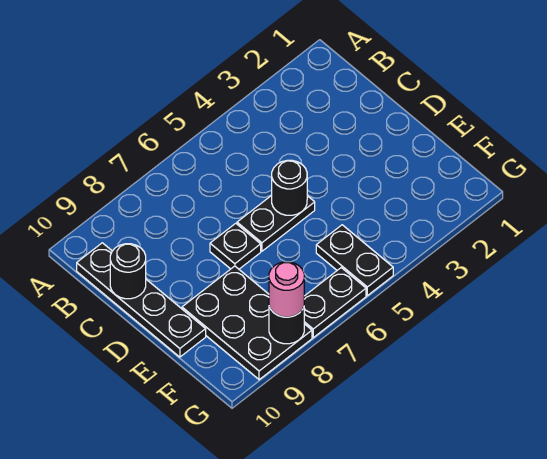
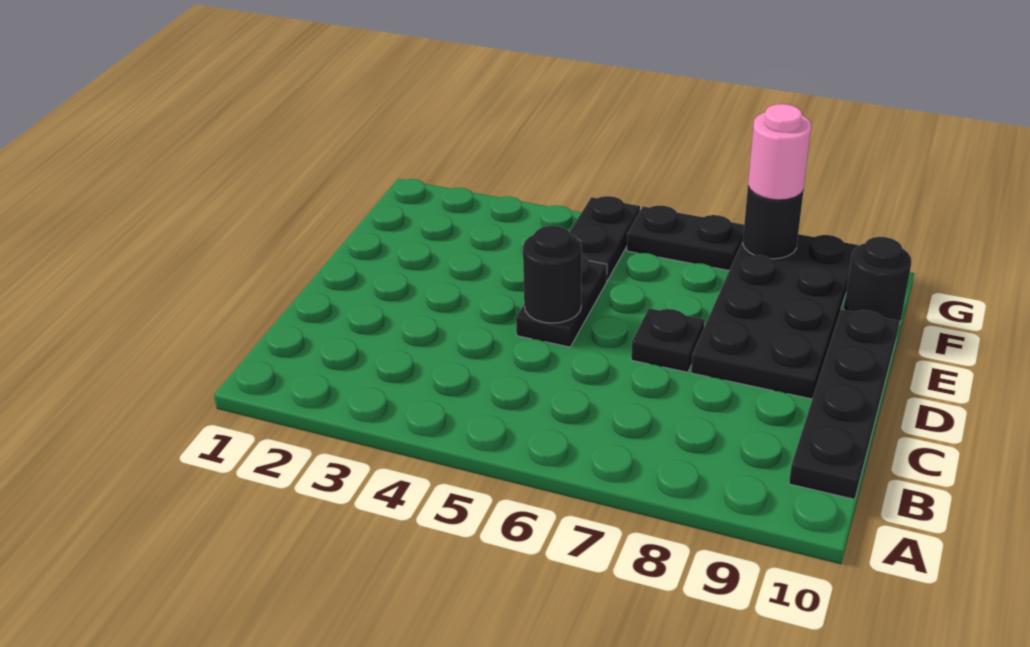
black 1x1 round brick [110,244,146,299] -> black 1x1 round brick moved to [844,237,911,324]
black 1x2 plate [237,195,315,251] -> black 1x2 plate turned to [516,256,607,347]
black 2x3 plate [182,266,312,380] -> black 2x4 plate [691,234,858,399]

